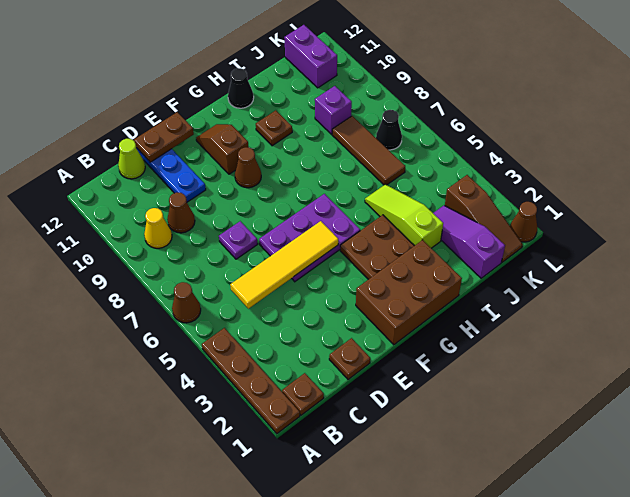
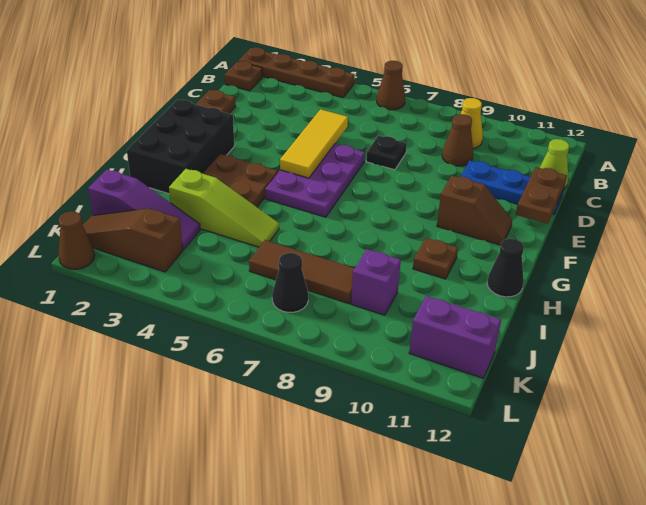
yellow 1x4 tile [230,221,338,309] -> yellow 1x3 tile [280,109,348,178]
purple 1x1 plate [219,221,258,259] -> black 1x1 plate [366,136,407,170]
brown 2x3 brick [356,240,462,345] -> black 2x3 brick [127,100,234,194]
brown 1x1 cone [235,147,261,188] -> none

